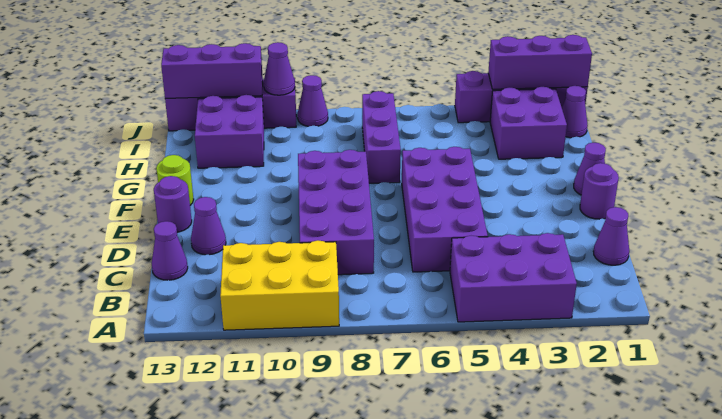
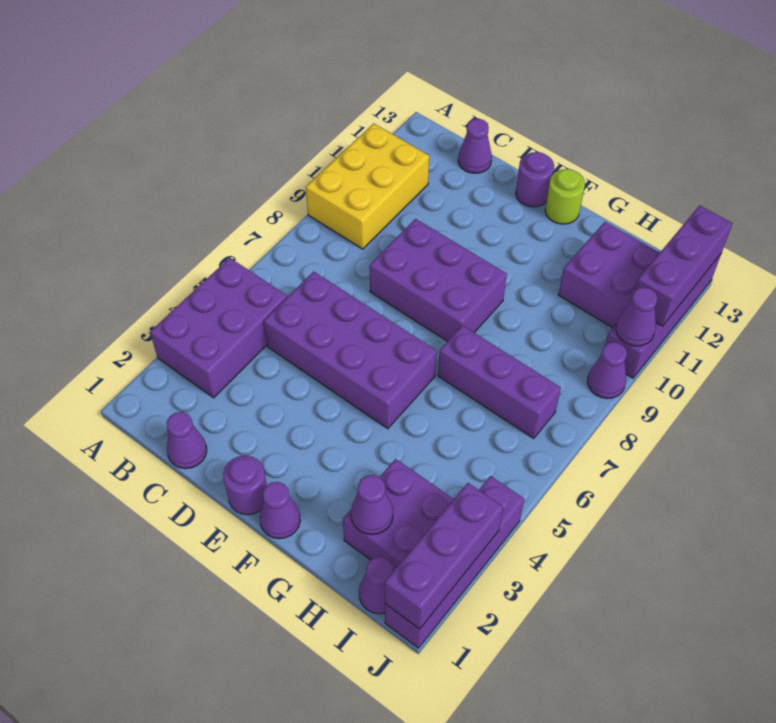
purple 2x4 brick [298,150,374,275] -> purple 2x3 brick [370,219,507,341]
purple 1x1 cone [191,197,226,255] -> purple 1x1 cone moved to [351,475,393,535]

